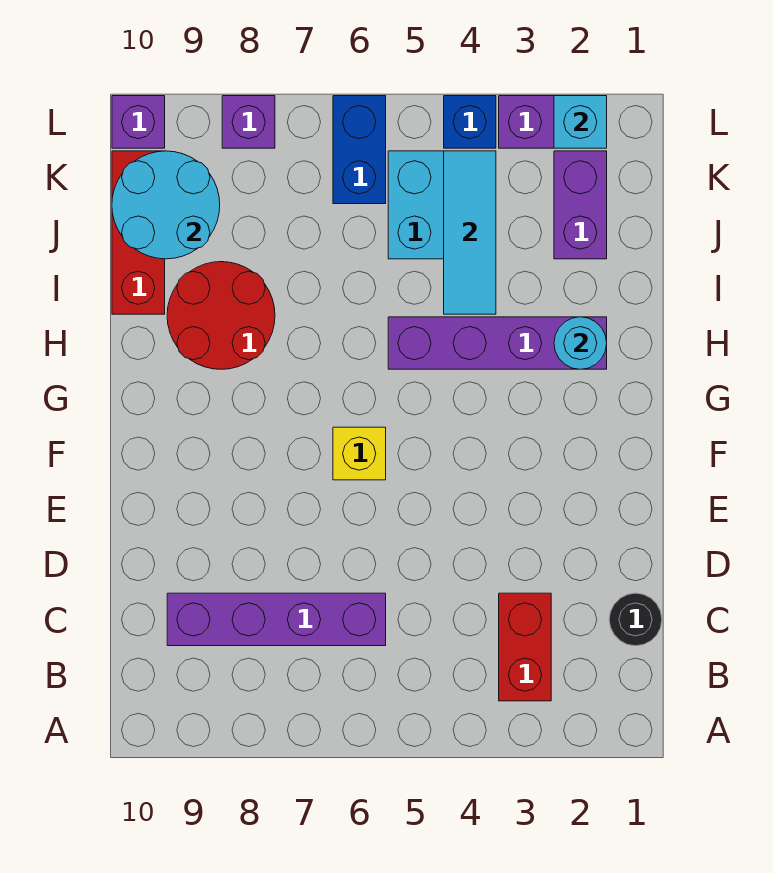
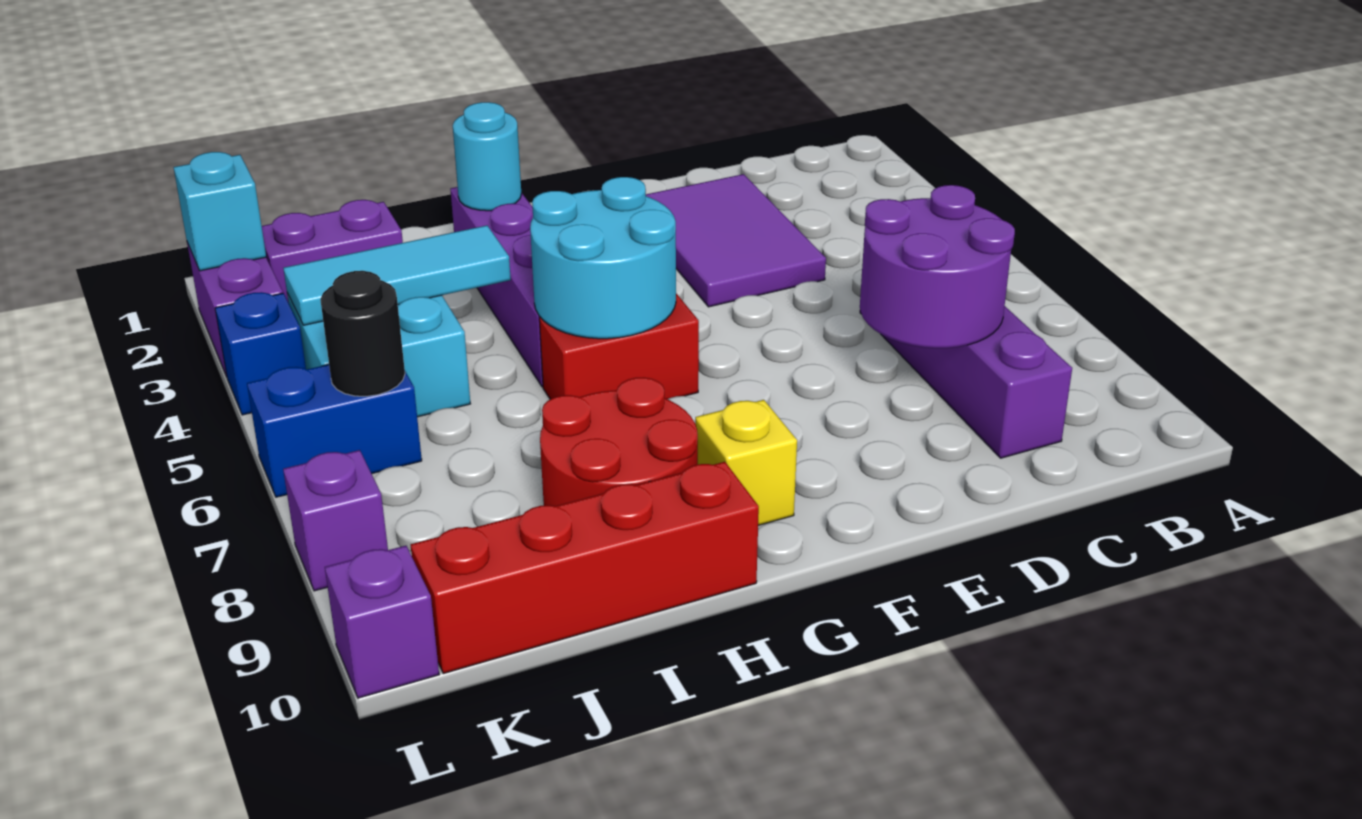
red 1x2 brick [499,593,551,701] -> red 1x2 brick moved to [539,293,699,399]
black 1x1 round brick [609,593,662,646] -> black 1x1 round brick moved to [320,271,405,396]
none -> purple 2x2 round brick [860,185,1015,348]
none -> purple 2x3 tile [646,174,826,307]
yellow 1x1 brick [333,427,386,480] -> yellow 1x1 brick moved to [695,400,797,525]
red 1x3 brick [112,151,165,314] -> red 1x4 brick [411,462,759,674]
cyan 2x2 round brick [112,151,220,259] -> cyan 2x2 round brick moved to [530,177,676,339]

